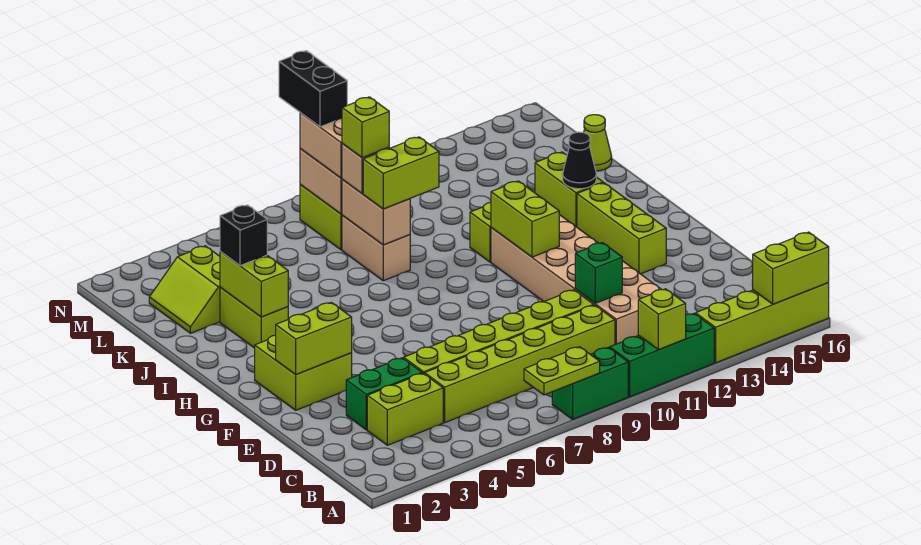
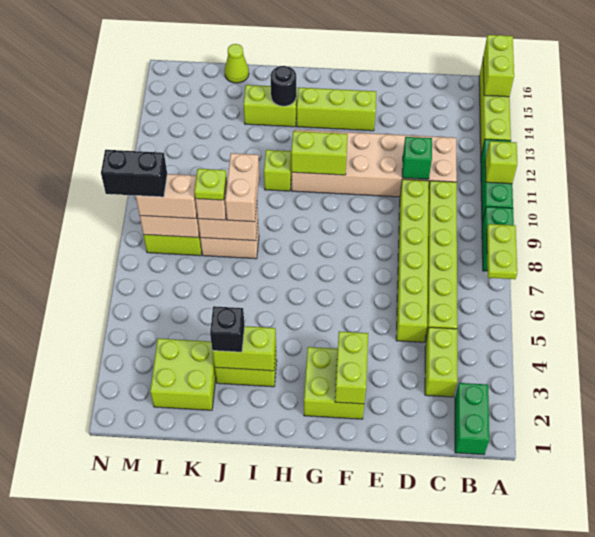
green 1x2 brick [346,358,422,430] -> green 1x2 brick moved to [455,383,489,455]
black 1x1 cone [563,132,596,189] -> black 1x1 round brick [270,66,296,106]
lime 1x2 brick [363,137,439,209] -> tan 1x2 brick [225,153,259,222]
lime 2x2 slope [149,246,220,333] -> lime 2x2 brick [150,339,216,410]
lime 1x1 brick [342,97,389,158] -> lime 1x1 plate [194,169,226,200]

